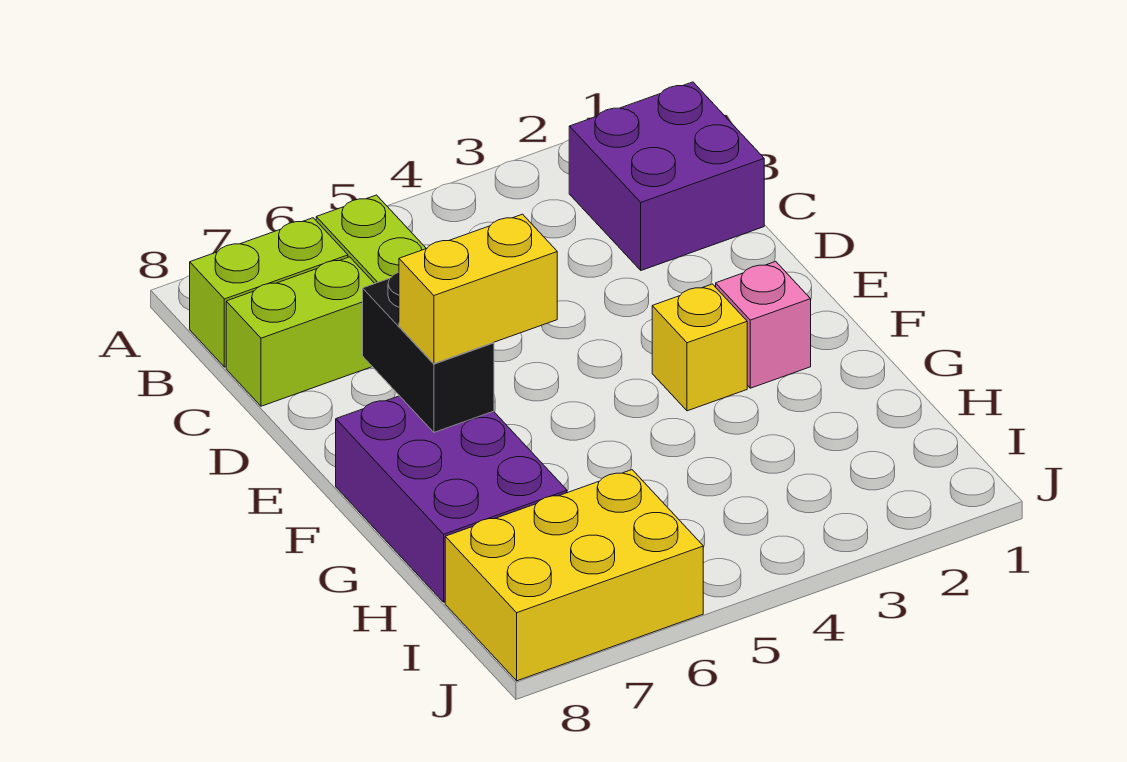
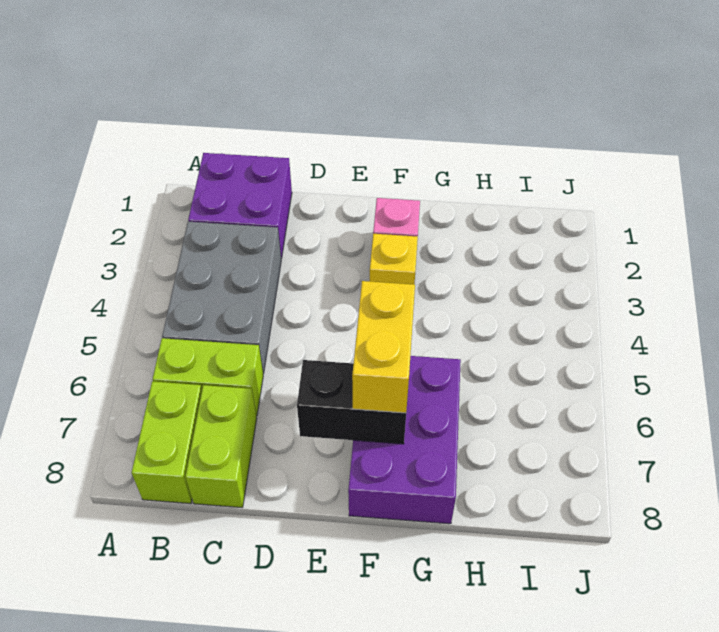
none -> grey 2x3 brick [162,222,281,374]
purple 2x3 brick [336,396,567,602] -> purple 2x3 brick turned to [348,356,461,524]
yellow 2x3 brick [445,470,703,681] -> none

